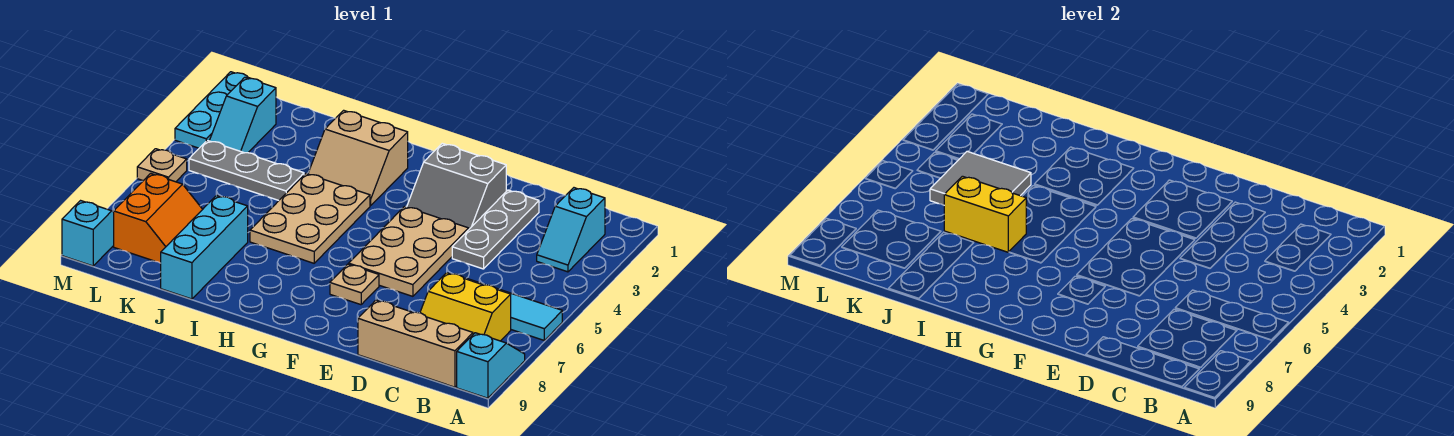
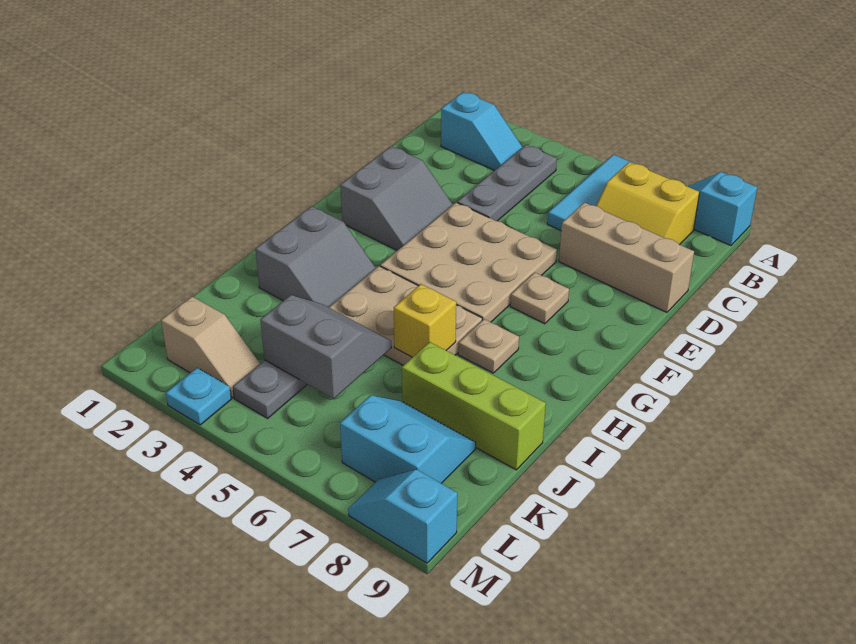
yellow 2x2 slope [420,273,511,341] -> yellow 2x2 slope turned to [596,162,700,245]
tan 1x3 brick [358,300,473,387] -> tan 1x3 brick turned to [559,202,694,312]
grey 1x3 plate [452,190,539,269] -> grey 1x3 plate turned to [457,145,557,221]
tan 2x3 plate [349,207,469,296] -> tan 3x3 plate [380,202,557,322]
tan 2x2 slope [308,110,408,206] -> grey 2x2 slope [255,206,376,307]
yellow 1x2 brick [944,176,1026,252] -> yellow 1x1 brick [394,284,456,357]
grey 2x2 tile [930,151,1031,205] -> grey 2x2 slope [260,295,391,399]
cyan 1x3 brick [161,195,248,299] -> lime 1x3 brick [402,342,546,470]
orange 2x2 slope [114,173,203,263] -> cyan 2x2 slope [340,395,476,483]
cyan 1x2 slope [209,77,276,153] -> tan 1x2 slope [161,297,260,398]
cyan 1x3 plate [175,72,251,148] -> cyan 1x1 plate [166,368,231,425]
tan 1x1 plate [137,149,187,182] -> tan 1x1 plate moved to [458,319,519,373]

